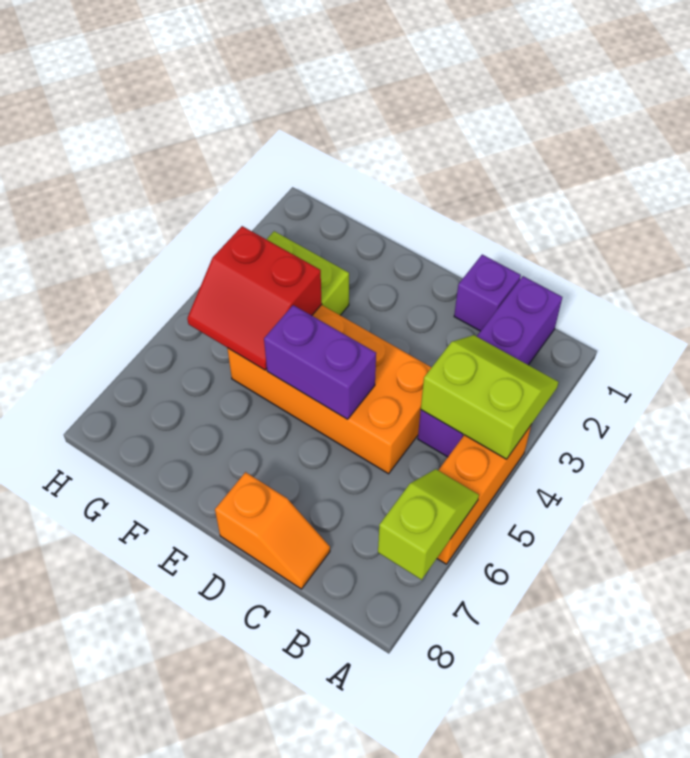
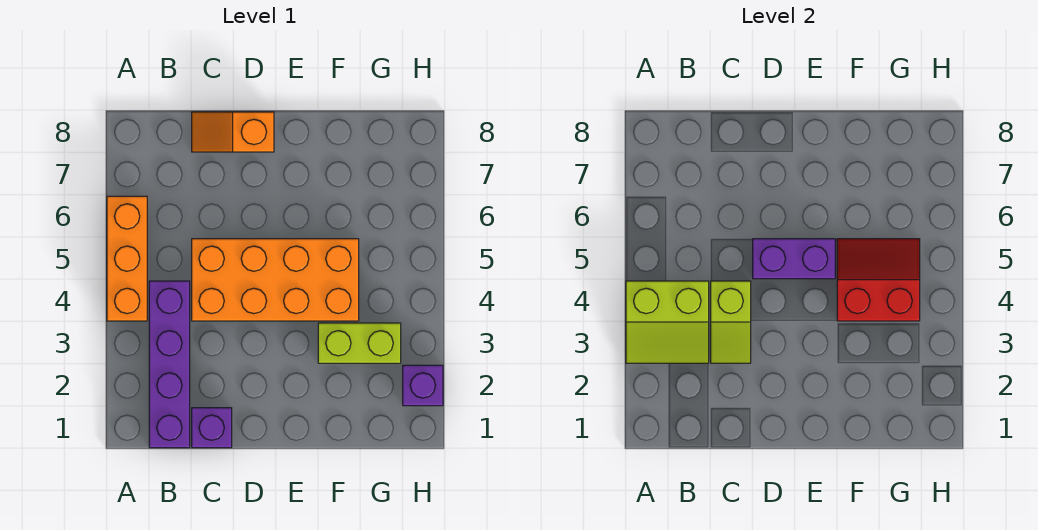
lime 1x2 slope [378,469,479,580] -> lime 1x2 slope moved to [711,281,751,363]
none -> purple 1x1 brick [403,365,443,406]

